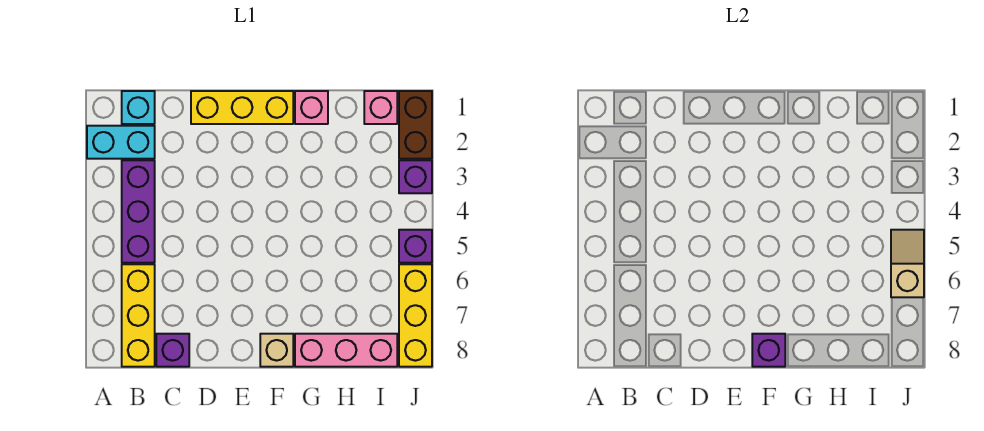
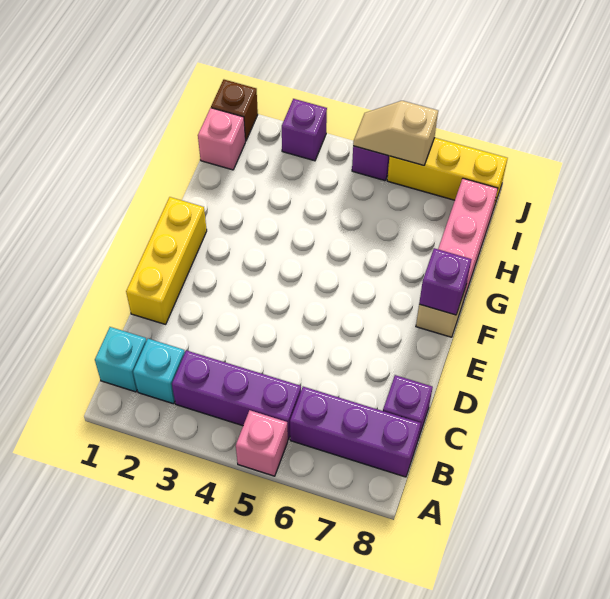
cyan 1x2 brick [87,126,155,159] -> cyan 1x1 brick [133,339,185,404]
yellow 1x3 brick [122,264,155,367] -> purple 1x3 brick [290,387,421,477]
pink 1x1 brick [295,91,328,124] -> pink 1x1 brick moved to [236,410,288,476]
brown 1x2 brick [399,91,432,159] -> brown 1x1 brick [211,80,258,141]

